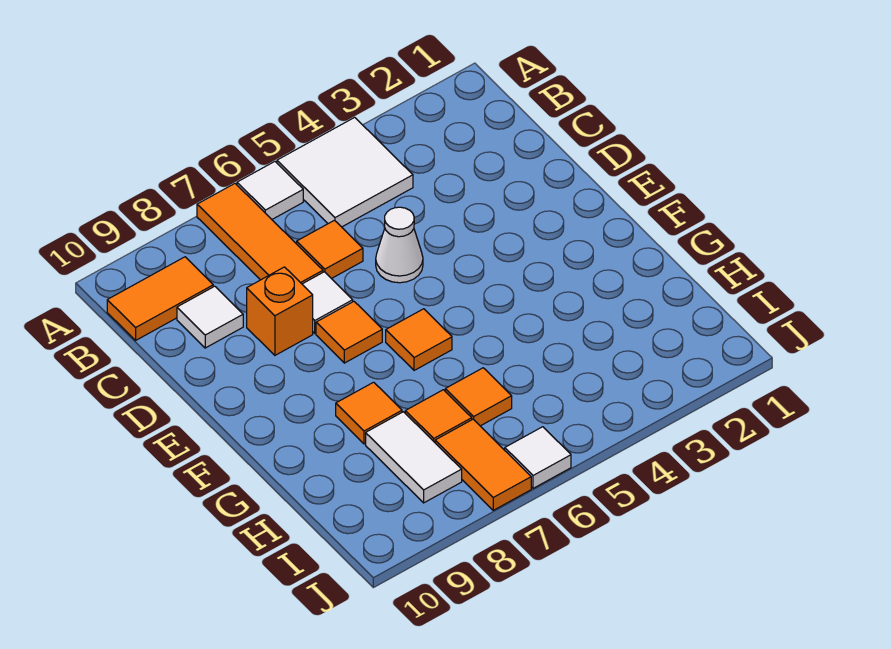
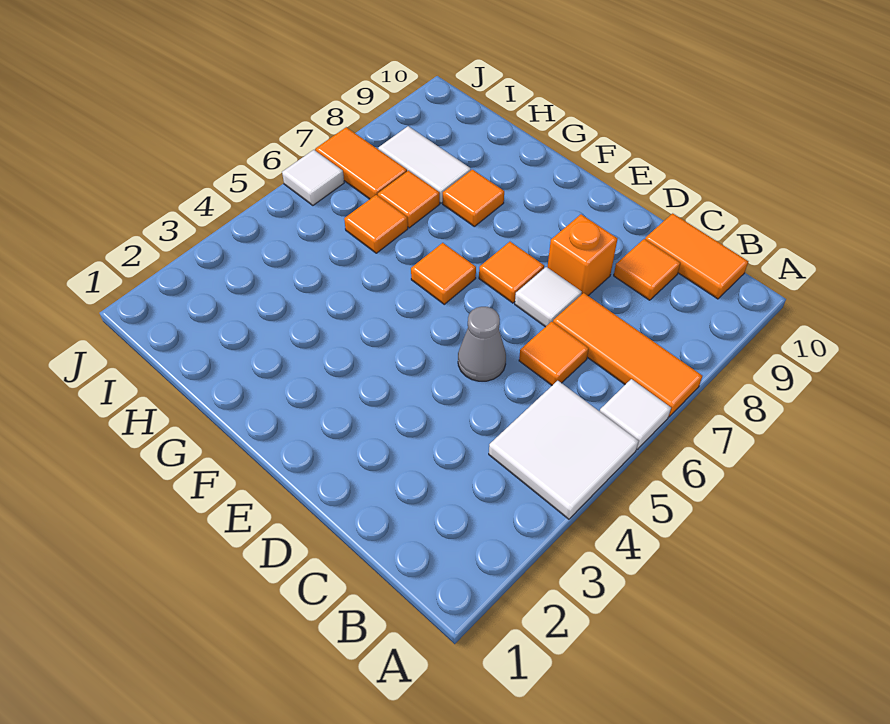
orange 1x2 tile [107,257,213,340] -> orange 1x2 tile turned to [645,213,748,299]
white 1x1 tile [177,286,243,348] -> orange 1x1 tile [614,239,680,300]
white 1x1 cone [376,207,423,283] -> grey 1x1 cone [458,307,506,381]

